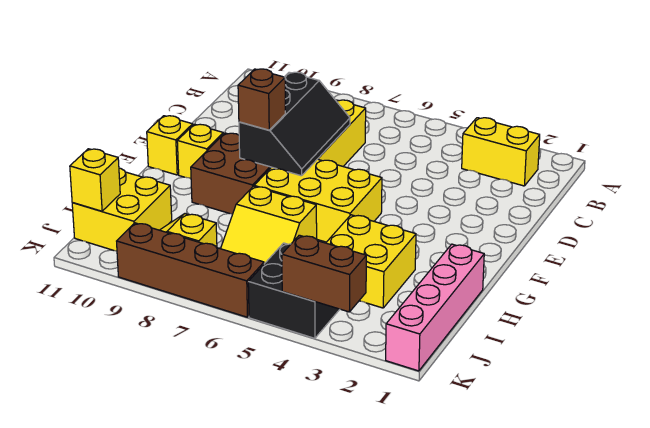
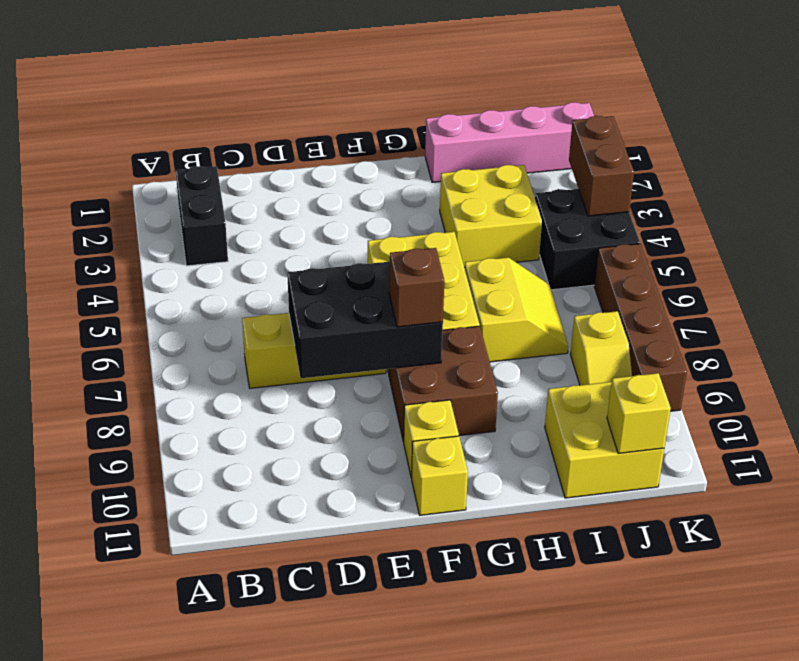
yellow 1x2 brick [462,118,540,186] -> black 1x2 brick [176,166,228,266]
black 2x3 slope [239,72,350,176] -> black 2x3 brick [287,262,443,378]

